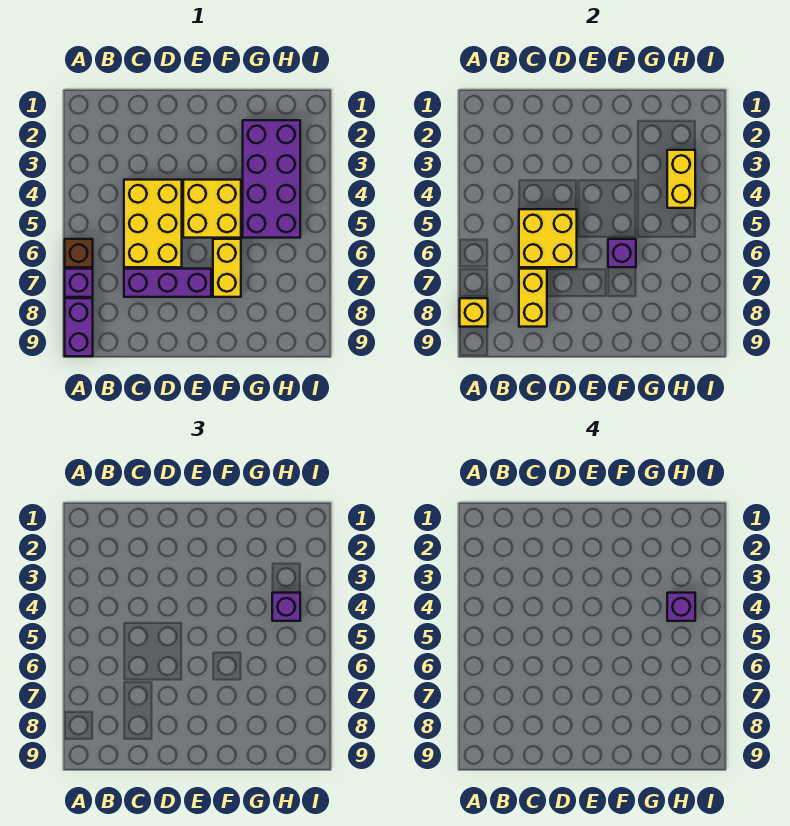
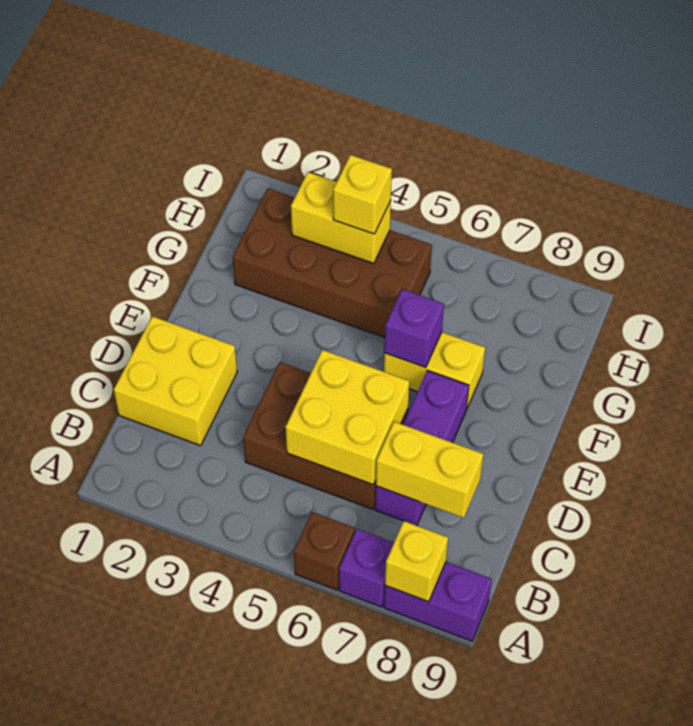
yellow 2x3 brick [124,180,182,267] -> brown 2x3 brick [243,362,408,509]
yellow 2x2 brick [183,180,241,238] -> yellow 2x2 brick moved to [114,316,237,446]
purple 2x4 brick [243,120,300,238] -> brown 2x4 brick [233,188,432,337]
purple 1x1 brick [272,593,300,621] -> yellow 1x1 brick [333,155,392,234]
purple 1x1 brick [667,593,695,621] -> none

